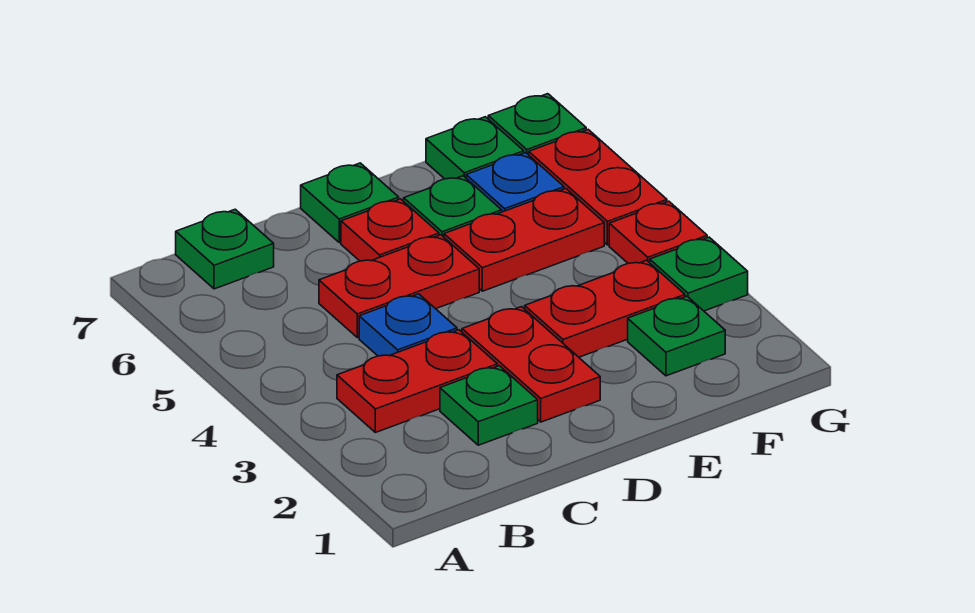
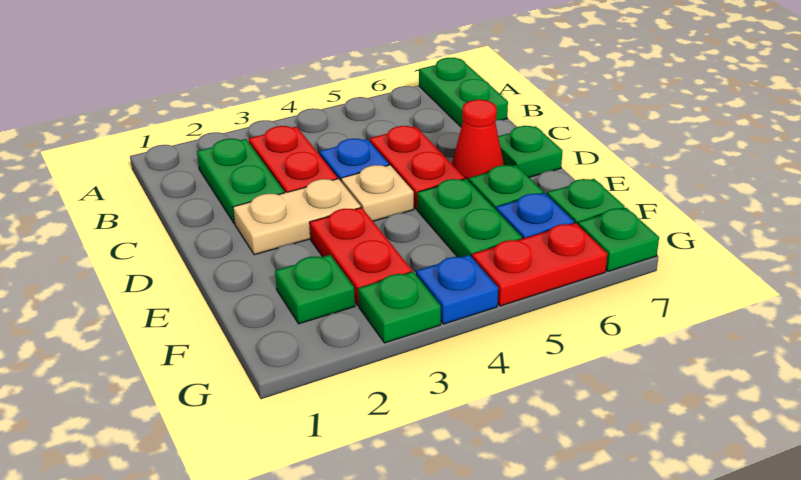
green 1x1 plate [176,209,274,289] -> green 1x2 plate [419,58,508,127]
green 1x1 plate [440,366,538,445] -> green 1x2 plate [197,139,284,224]
red 1x2 plate [462,307,600,422] -> tan 1x2 plate [233,179,361,255]
none -> tan 1x1 plate [341,165,414,221]
red 1x1 plate [341,199,439,261] -> red 1x1 cone [452,100,504,180]
red 1x2 plate [444,189,604,291] -> green 1x2 plate [417,179,522,257]
red 1x1 plate [609,201,707,263] -> blue 1x1 plate [416,255,498,324]

